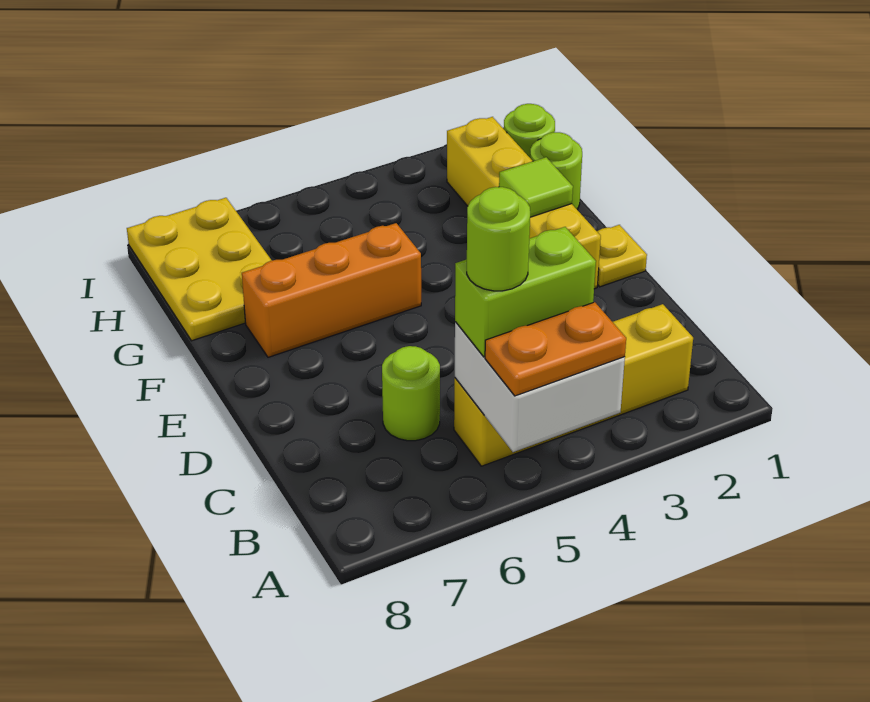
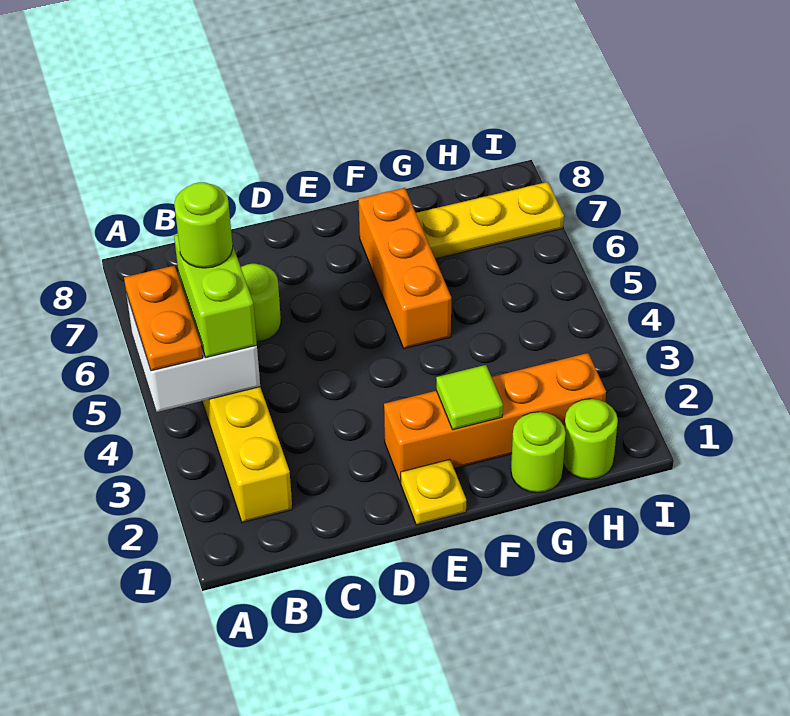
yellow 1x4 brick [447,117,601,289] -> orange 1x4 brick [384,353,606,482]
yellow 2x3 plate [127,198,272,341] -> yellow 1x3 plate [416,182,564,259]

